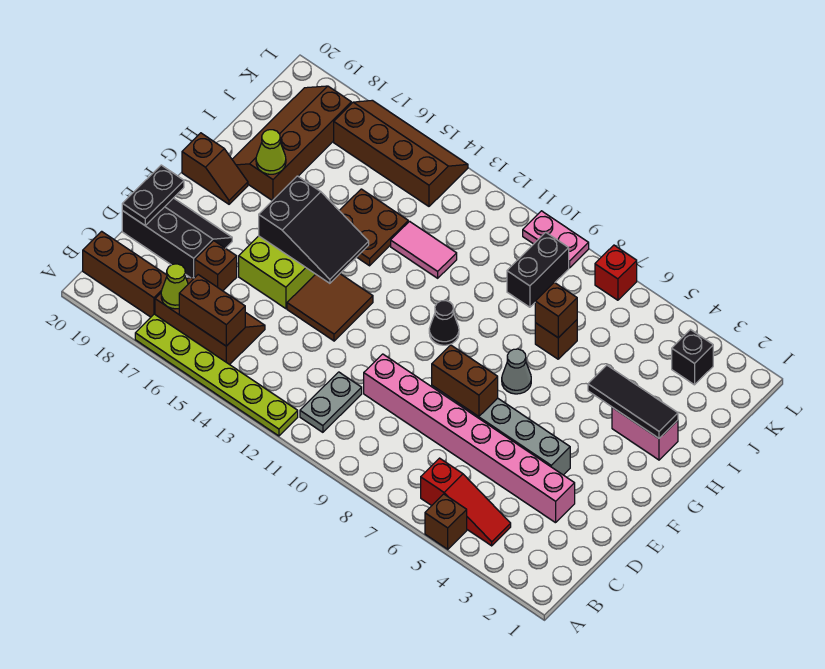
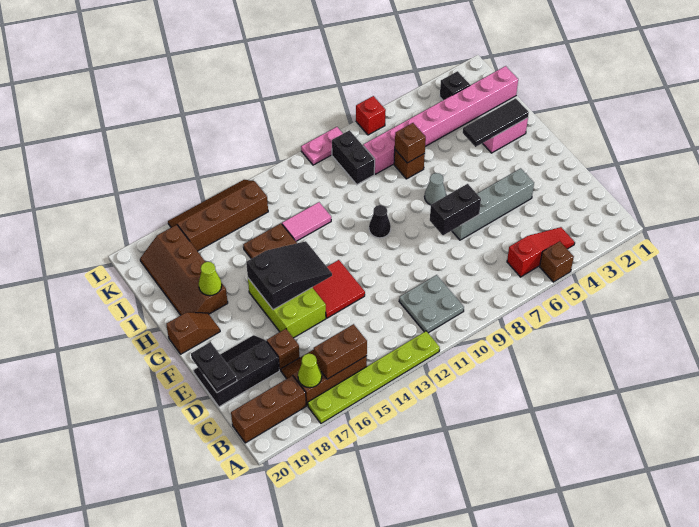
grey 1x2 plate [300,372,362,432] -> grey 2x2 plate [399,275,464,333]
pink 1x8 brick [364,354,575,523] -> pink 1x8 brick moved to [363,66,518,174]
brown 1x2 brick [432,345,498,417] -> black 1x2 brick [430,184,481,235]
brown 2x2 tile [287,274,373,341] -> red 2x2 tile [312,260,365,318]

